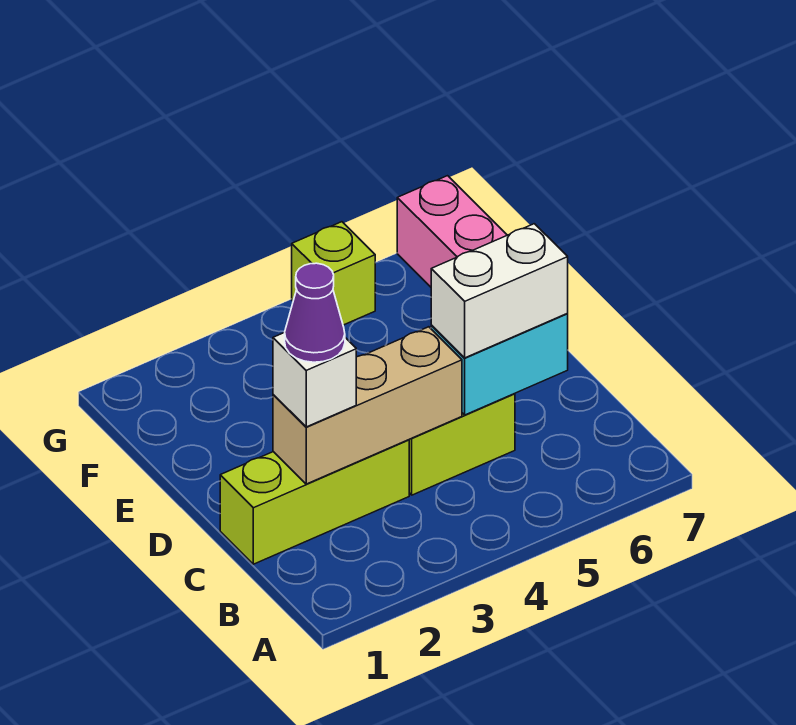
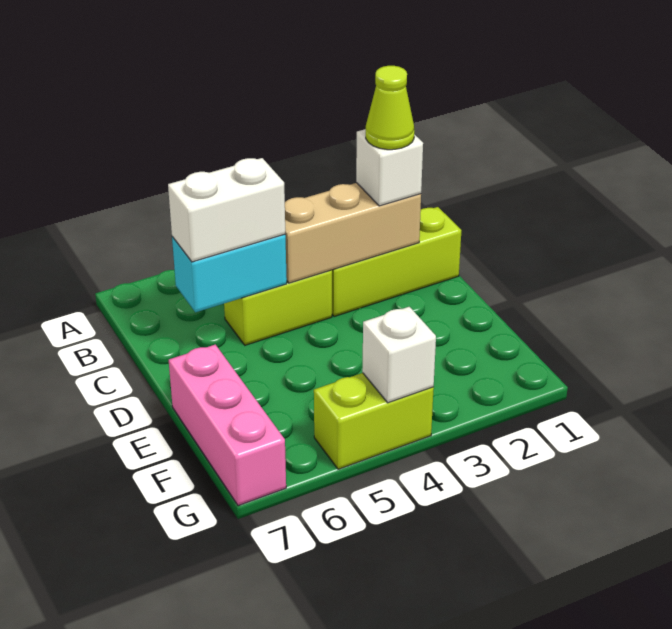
purple 1x1 cone [285,263,345,362] -> lime 1x1 cone [366,66,414,150]
none -> white 1x1 brick [362,307,436,403]
lime 1x1 brick [292,222,375,325] -> lime 1x2 brick [314,373,434,469]

